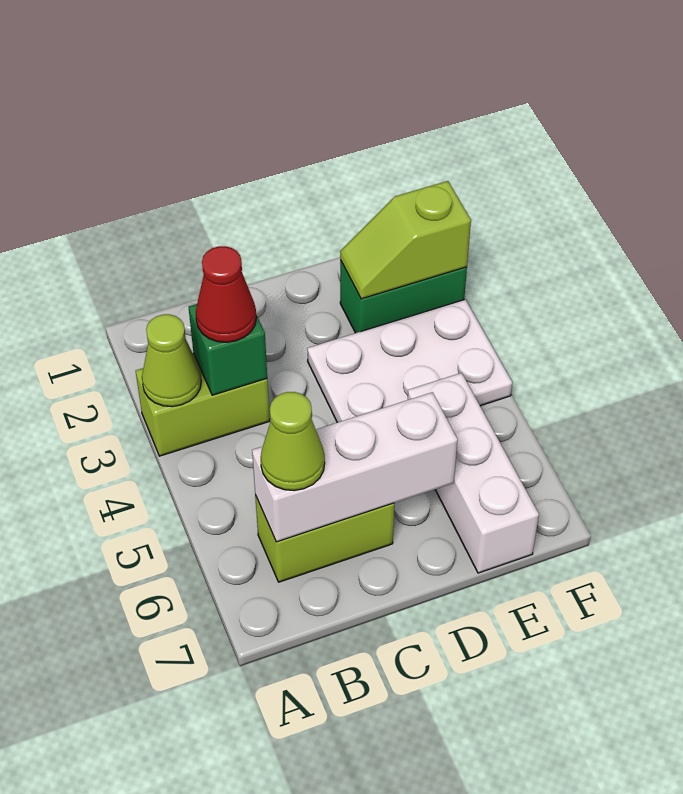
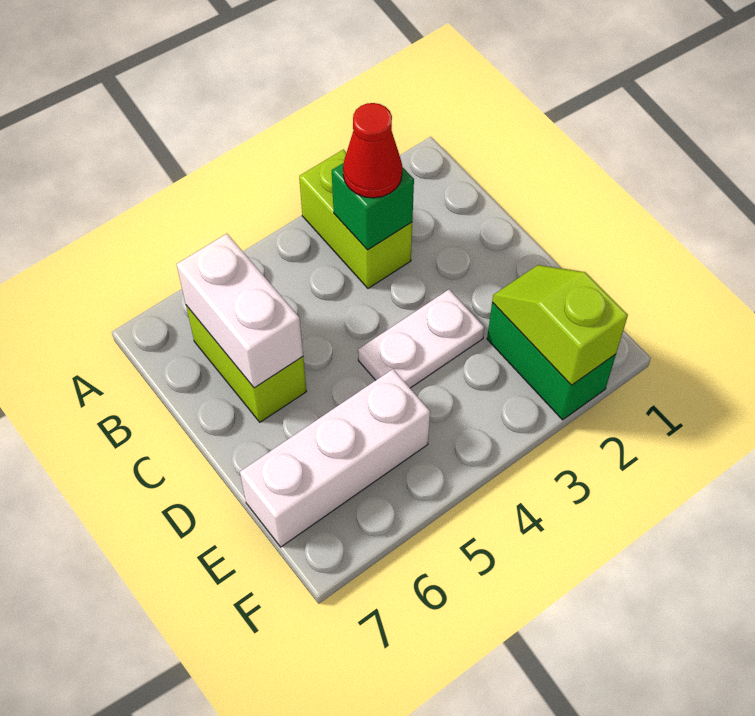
lime 1x1 cone [142,314,201,407] -> none
white 1x3 brick [252,392,458,542] -> white 1x2 brick [177,234,303,388]
lime 1x1 cone [261,392,325,491] -> none
white 2x3 plate [307,299,512,423] -> white 1x2 plate [358,290,485,388]

